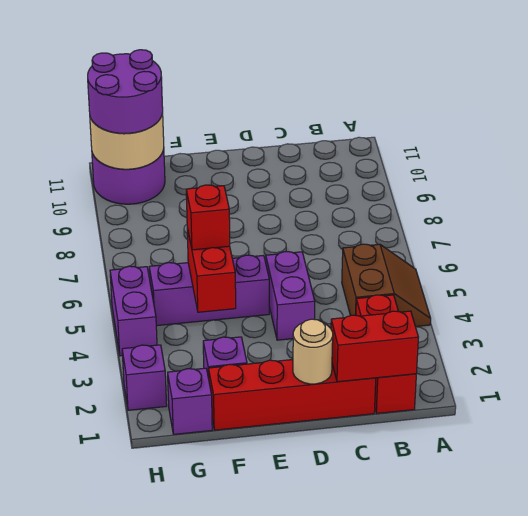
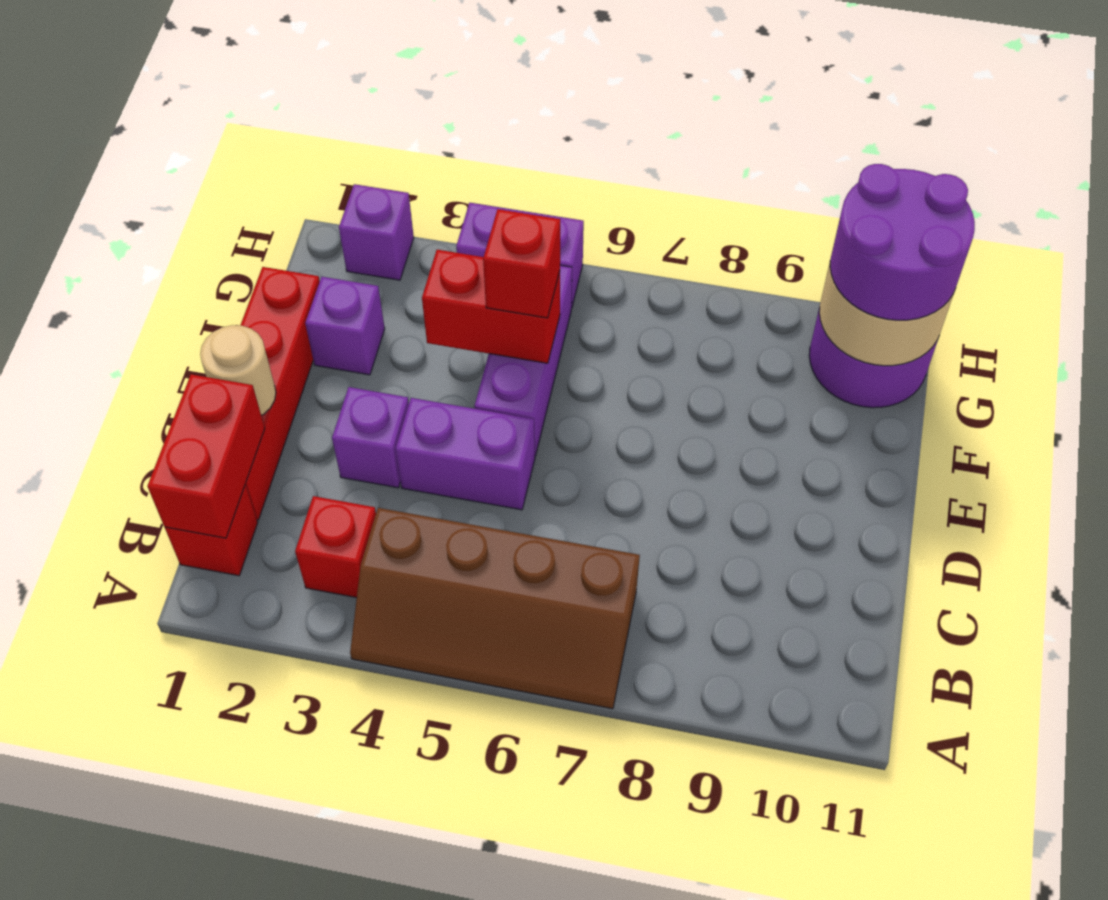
brown 2x2 slope [342,244,431,327] -> brown 2x4 slope [350,508,640,709]
purple 1x1 brick [168,368,212,434] -> purple 1x1 brick moved to [332,387,409,488]

